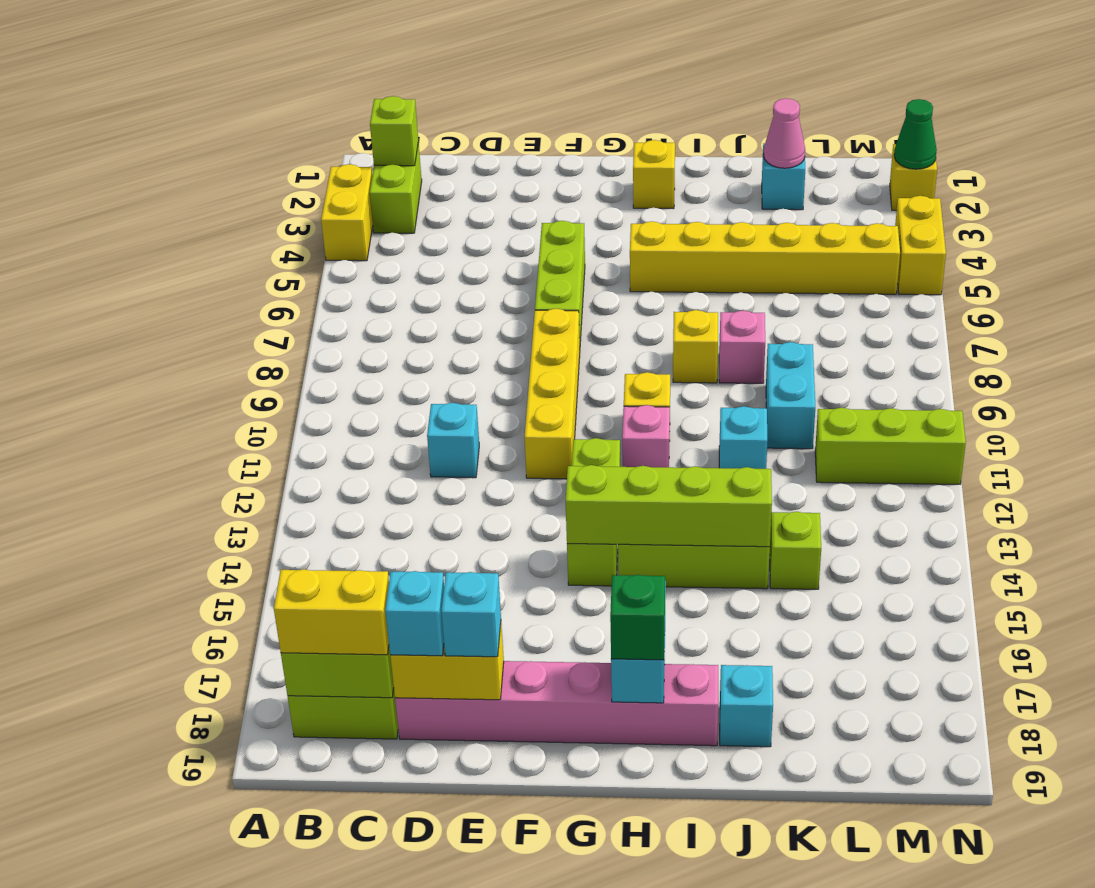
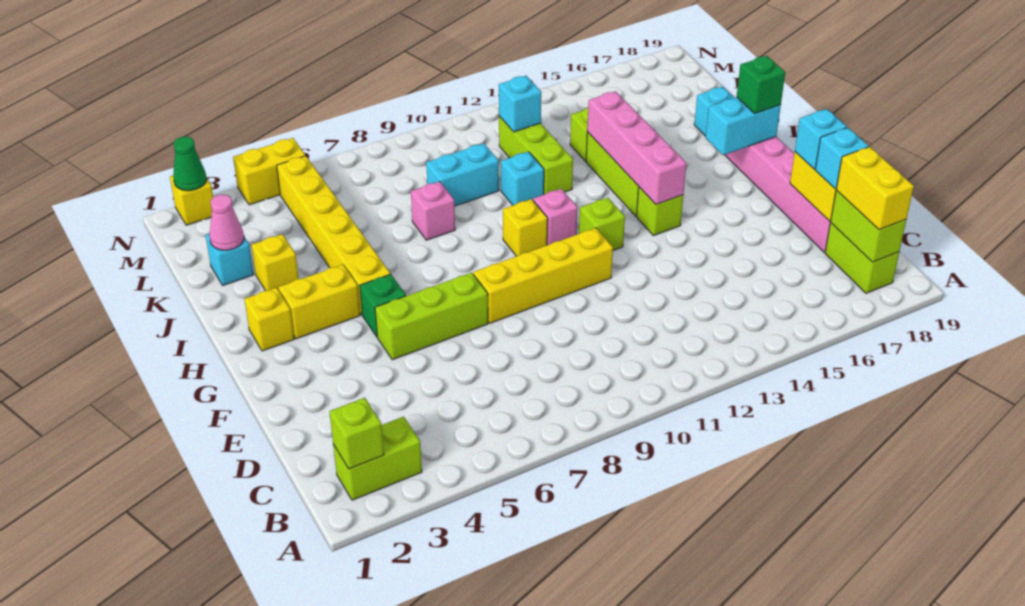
yellow 1x2 brick [321,164,373,261] -> yellow 1x2 brick moved to [279,265,360,339]
cyan 1x1 brick [427,403,479,478] -> cyan 1x1 brick moved to [499,76,541,132]
none -> green 1x1 brick [360,274,406,337]
lime 1x4 brick [566,465,772,547] -> pink 1x4 brick [587,91,686,205]
yellow 1x1 brick [673,310,718,383] -> yellow 1x1 brick moved to [252,234,299,291]
lime 1x3 brick [815,408,966,484] -> lime 1x3 brick moved to [499,116,573,194]

